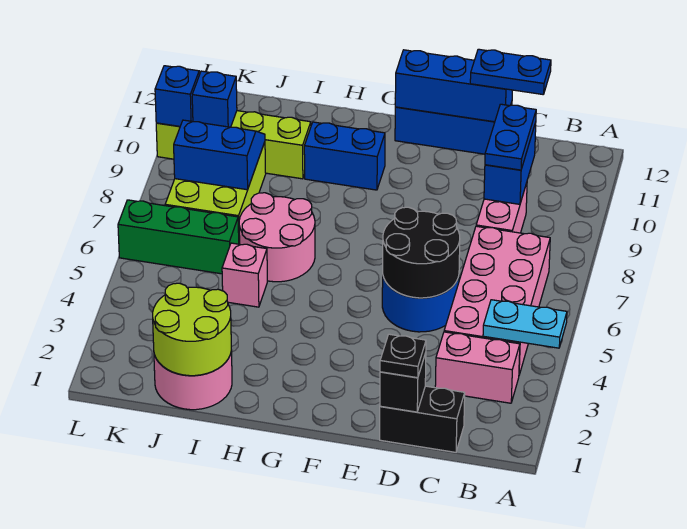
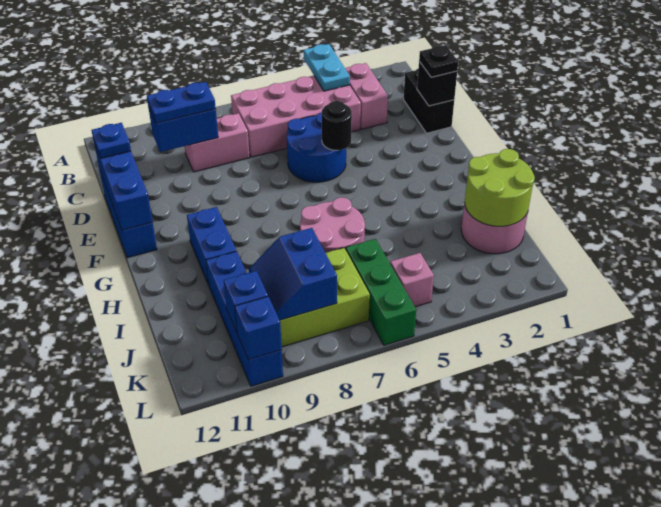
blue 1x2 plate [470,49,551,94] -> blue 1x1 plate [91,123,131,159]
black 2x2 round brick [383,207,460,298] -> black 1x1 round brick [322,101,352,150]
pink 1x1 brick [222,243,267,307] -> pink 1x1 brick moved to [390,253,434,307]
lime 1x4 brick [156,111,311,179] -> blue 1x4 brick [206,251,283,386]

